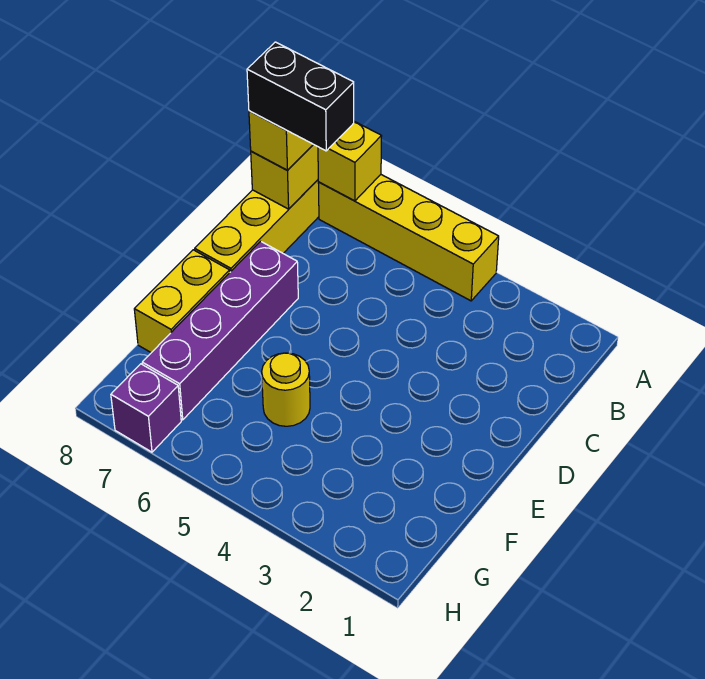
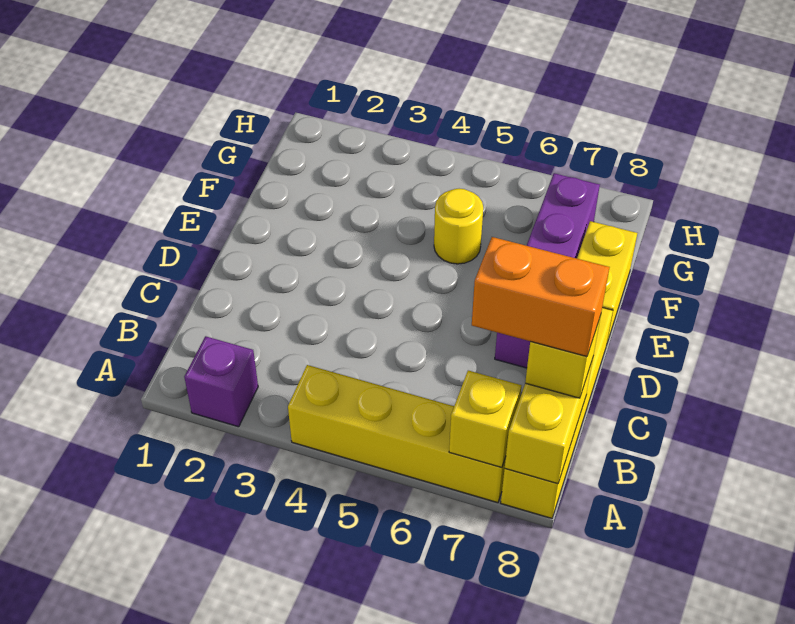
black 1x2 brick [247,42,354,151] -> orange 1x2 brick [472,237,609,357]
purple 1x1 brick [111,364,181,452] -> purple 1x1 brick moved to [184,336,258,427]

